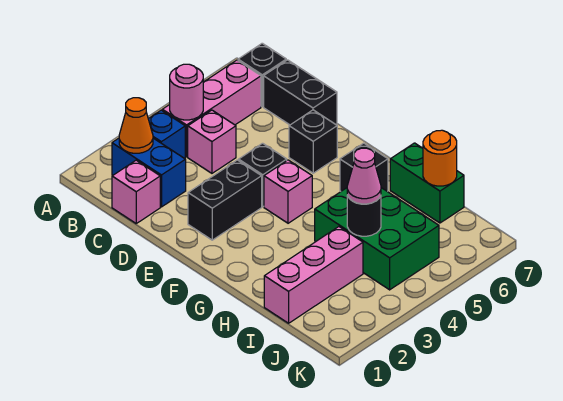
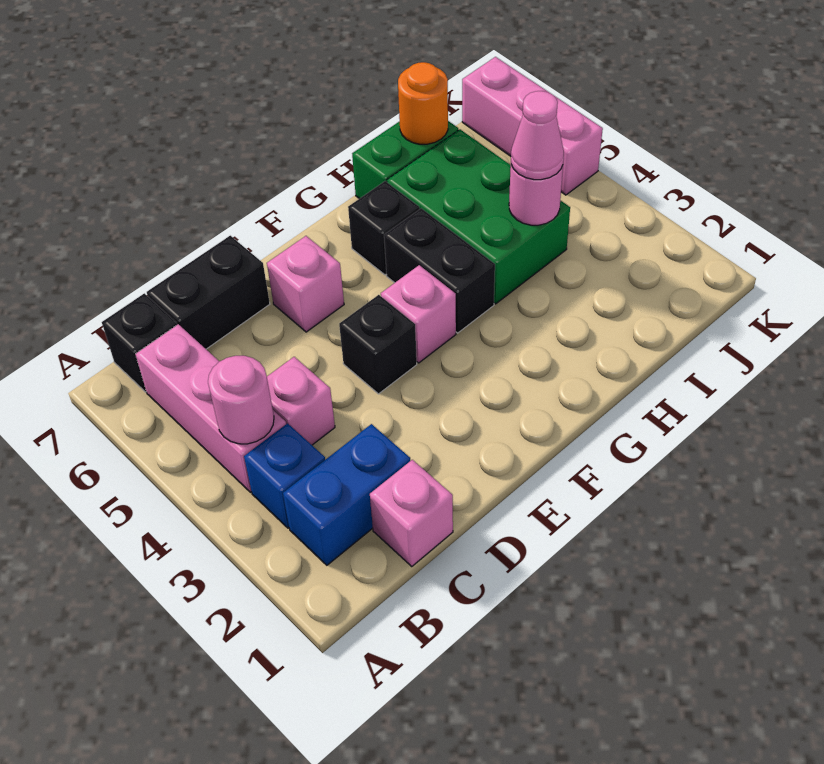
orange 1x1 cone [119,98,153,153] -> none
black 1x2 brick [188,160,262,240] -> black 1x2 brick moved to [384,208,495,333]
black 1x1 brick [289,110,337,173] -> pink 1x1 brick [267,236,344,332]
green 2x3 brick [315,188,439,290] -> green 2x3 brick turned to [387,129,570,304]
pink 1x3 brick [264,227,363,323] -> pink 1x3 brick moved to [462,57,603,195]
black 1x1 round brick [347,195,381,236] -> pink 1x1 round brick [509,165,563,225]

